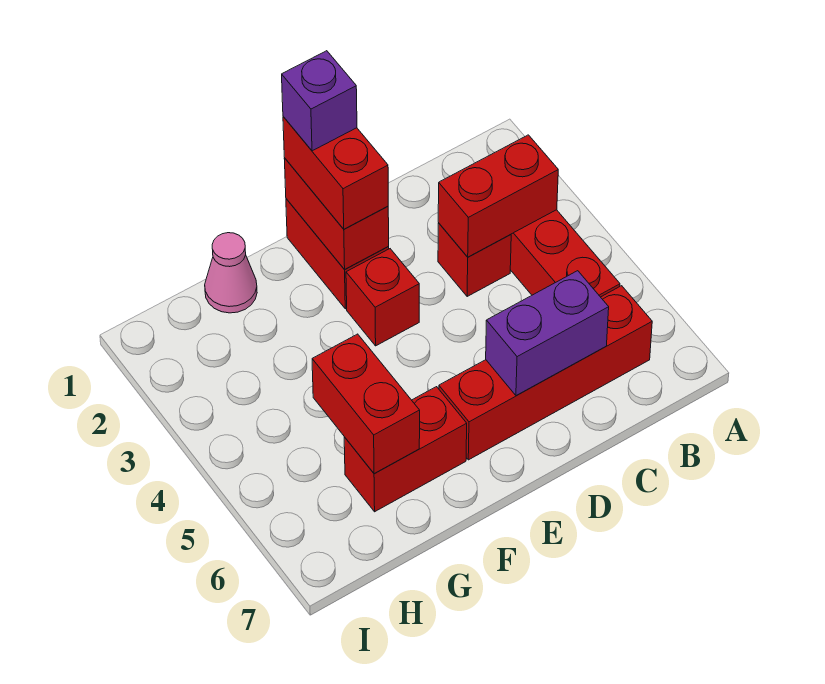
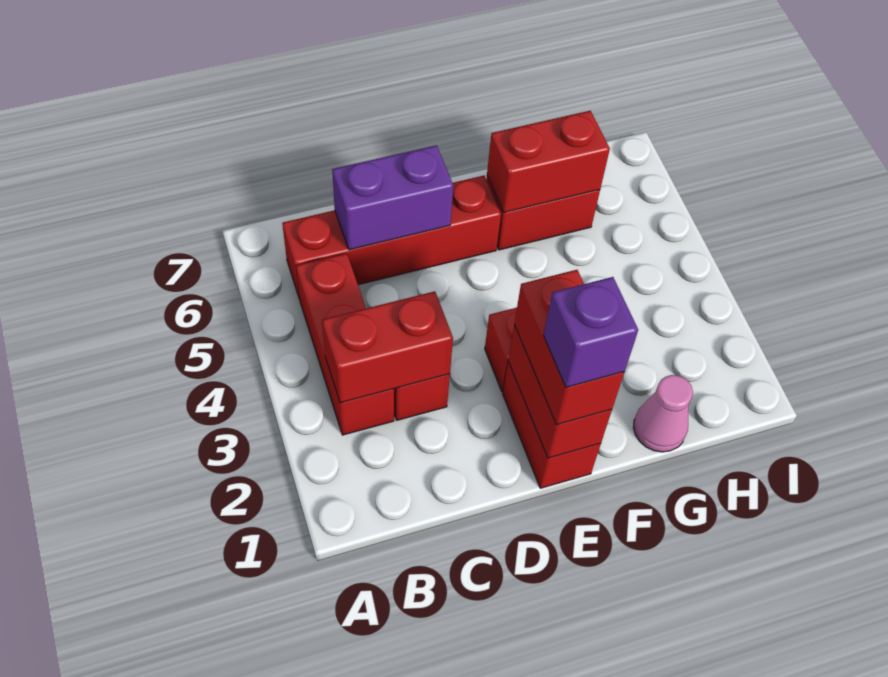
red 1x2 brick [312,334,420,474] -> red 1x2 brick turned to [487,111,610,213]

